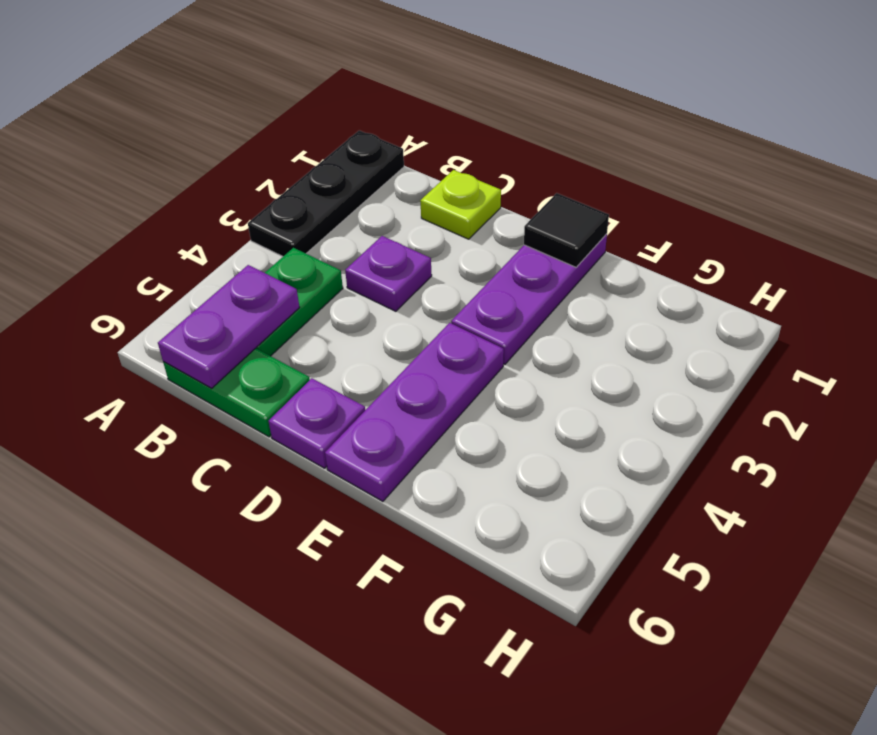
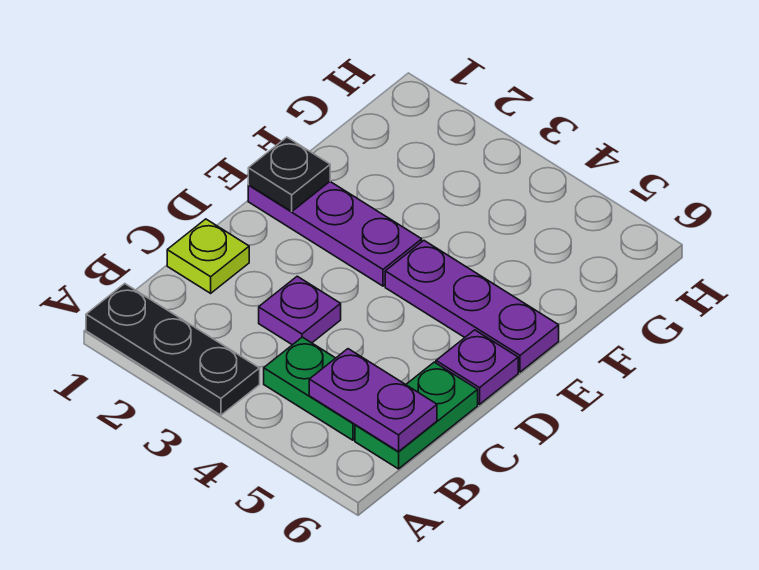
black 1x1 tile [524,193,609,267] -> black 1x1 plate [248,137,330,211]

